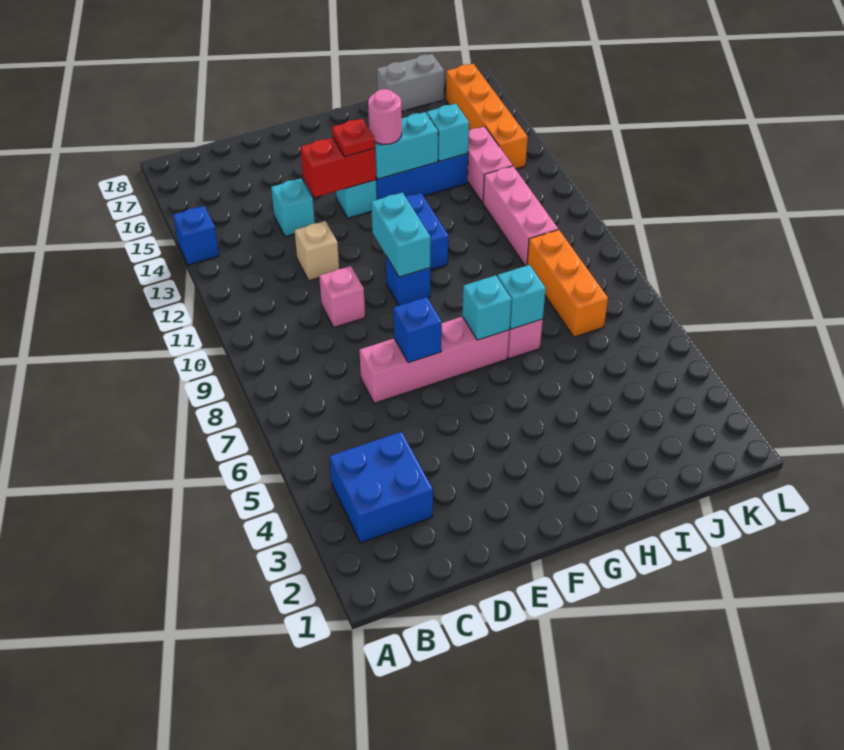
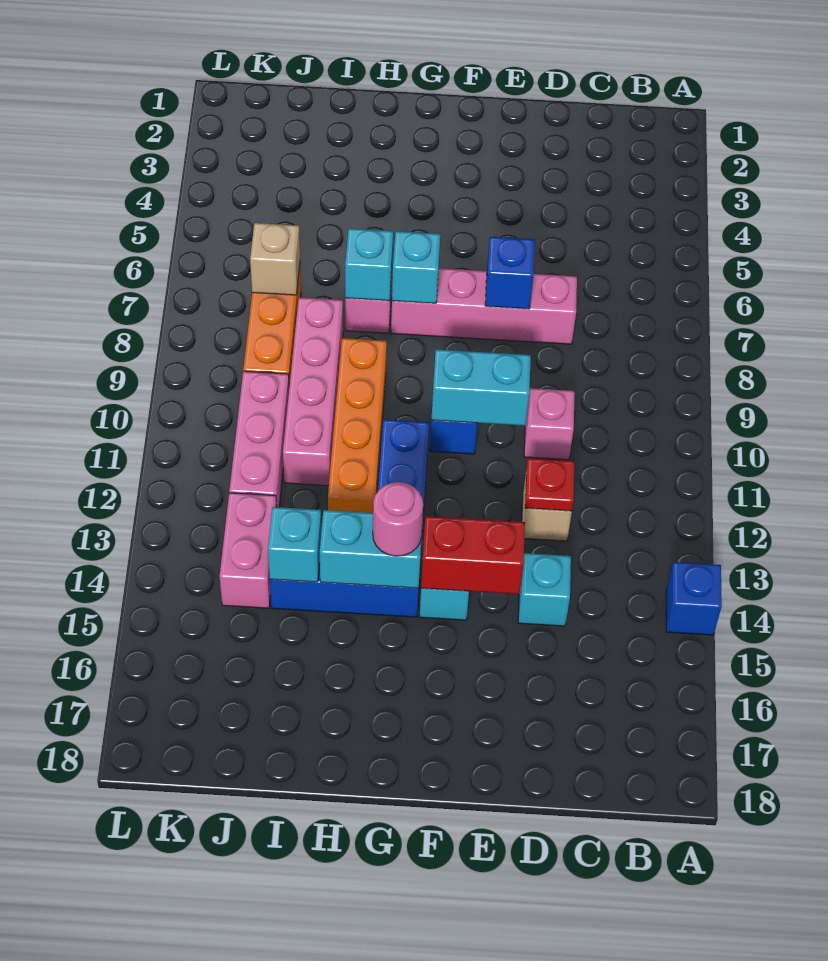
blue 2x2 brick [330,432,433,543] -> none
cyan 1x2 brick [371,192,431,277] -> cyan 1x2 brick turned to [431,349,531,426]
red 1x1 plate [332,119,375,157] -> red 1x1 plate moved to [525,458,574,511]
none -> pink 1x4 brick [283,297,343,486]
grey 1x2 brick [377,54,444,112] -> none
none -> tan 1x1 brick [250,223,300,295]
orange 1x4 brick [446,64,528,169] -> orange 1x4 brick moved to [328,338,387,513]

